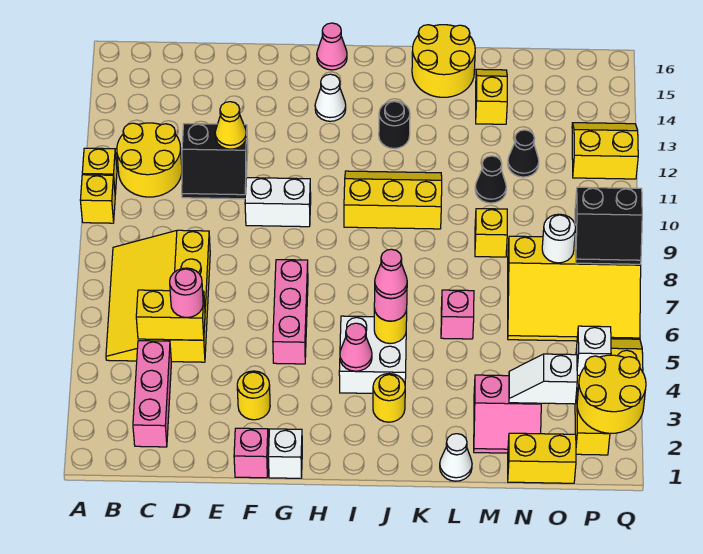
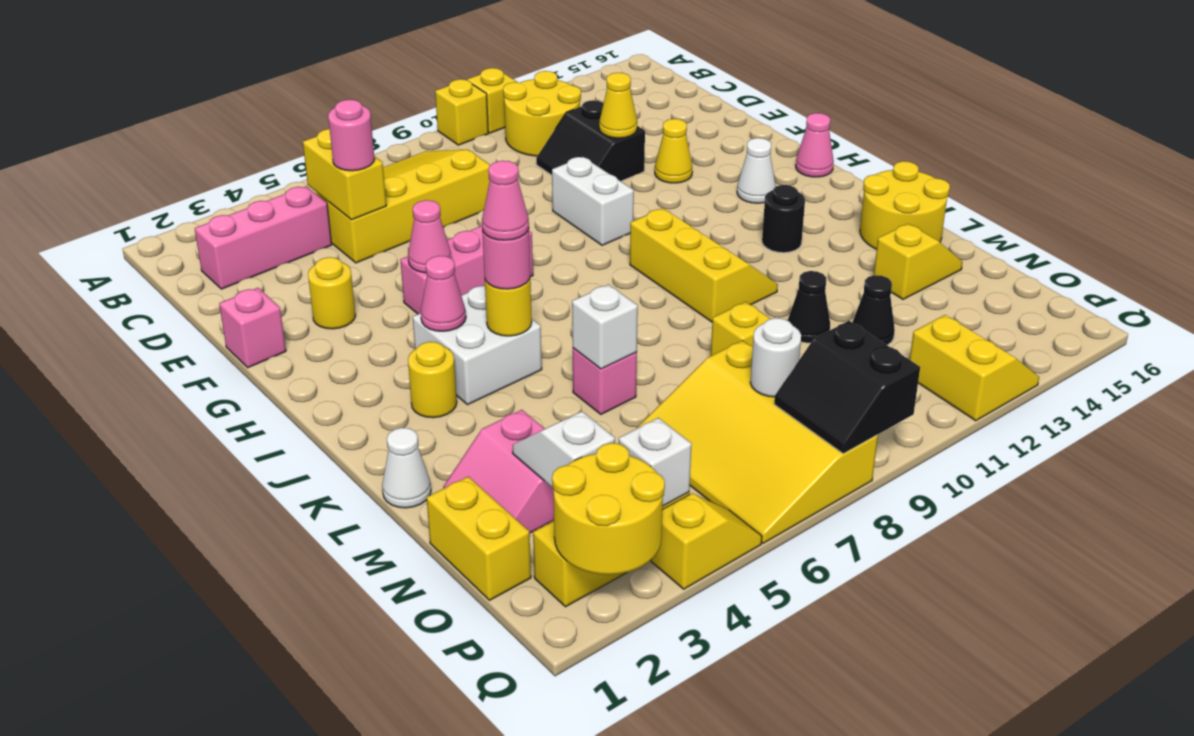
none -> yellow 1x1 cone [655,119,692,183]
white 1x1 brick [268,429,302,478] -> white 1x1 brick moved to [572,284,638,369]
none -> pink 1x1 cone [408,200,451,273]

